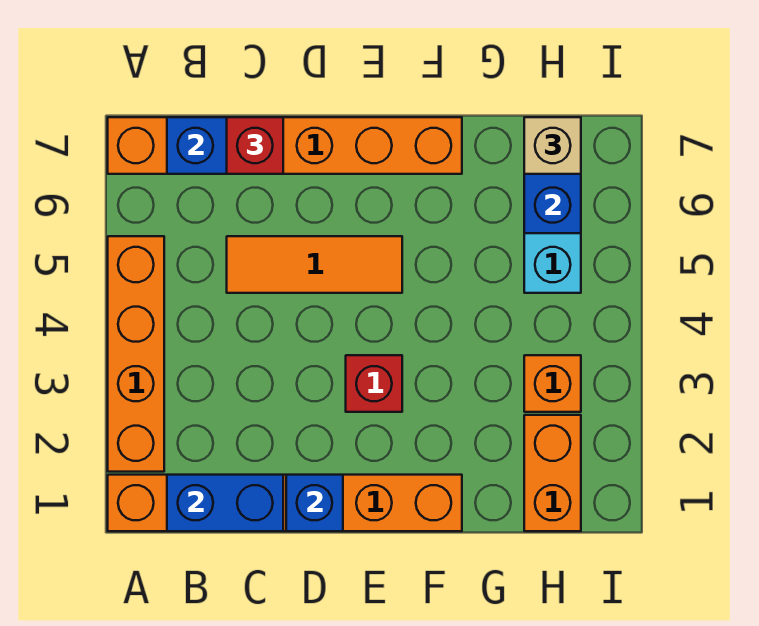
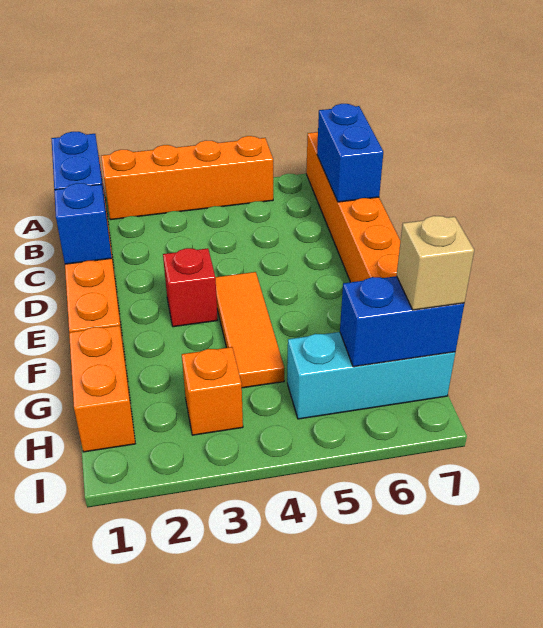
orange 1x3 tile [227,236,402,293] -> orange 1x3 tile moved to [215,272,284,388]
red 1x1 brick [227,117,283,174] -> none
orange 1x2 brick [524,415,581,531] -> orange 1x2 brick turned to [69,325,135,452]

